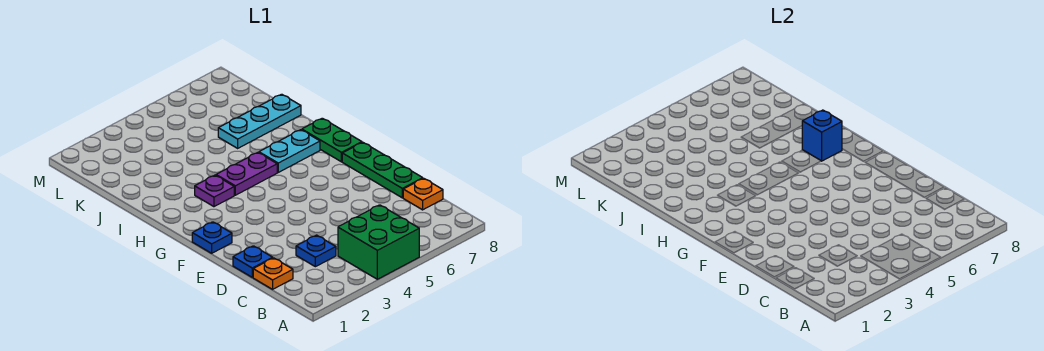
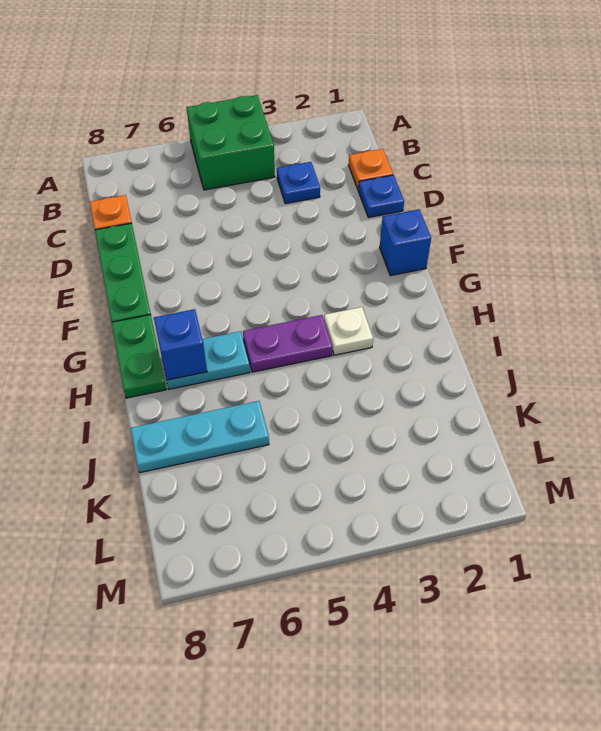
blue 1x1 plate [192,222,232,253] -> blue 1x1 brick [380,209,431,276]
purple 1x1 plate [195,175,234,207] -> white 1x1 plate [324,307,373,355]

